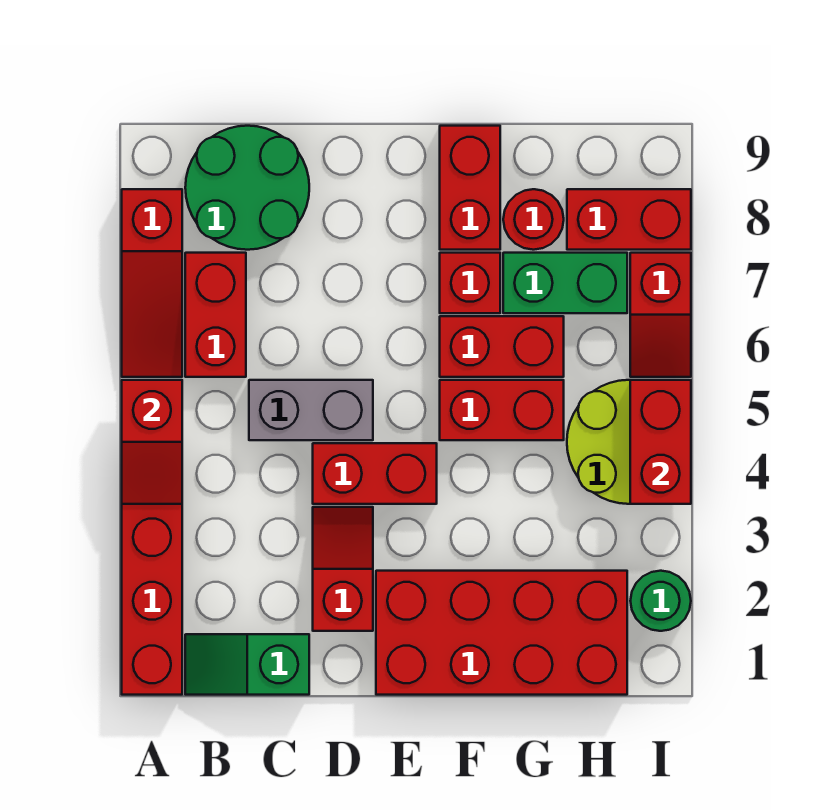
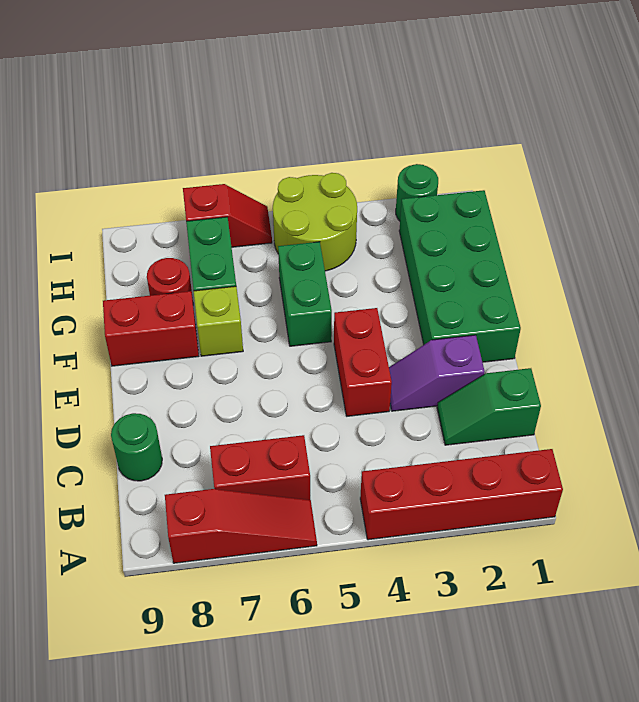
red 1x2 slope [122,380,182,504] -> none
green 1x2 slope [185,634,309,695] -> green 1x2 slope turned to [437,368,541,445]
green 2x2 round brick [185,126,309,250] -> green 1x1 round brick [111,413,162,481]
grey 1x2 brick [249,380,373,440] -> none
red 1x2 slope [313,507,373,631] -> purple 1x2 slope [389,335,485,411]
red 2x4 brick [376,571,627,695] -> green 2x4 brick [399,190,521,362]
red 1x2 brick [440,380,564,440] -> green 1x2 brick [278,242,332,346]
red 1x2 brick [440,316,564,377] -> none
red 1x1 brick [440,253,500,313] -> lime 1x1 brick [194,286,243,356]
red 1x2 brick [567,189,691,250] -> none
red 1x2 brick [630,380,691,504] -> none

